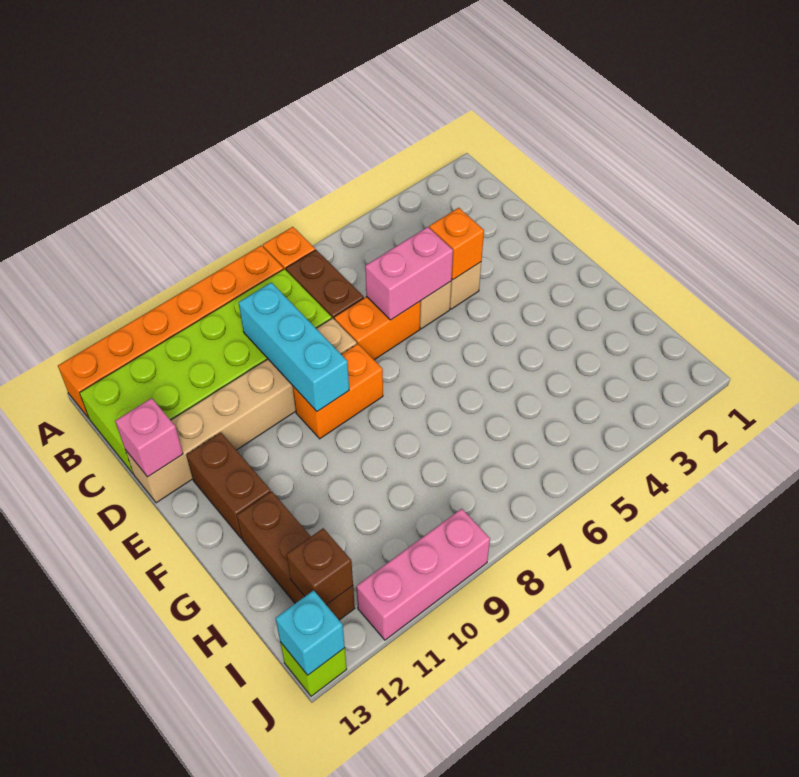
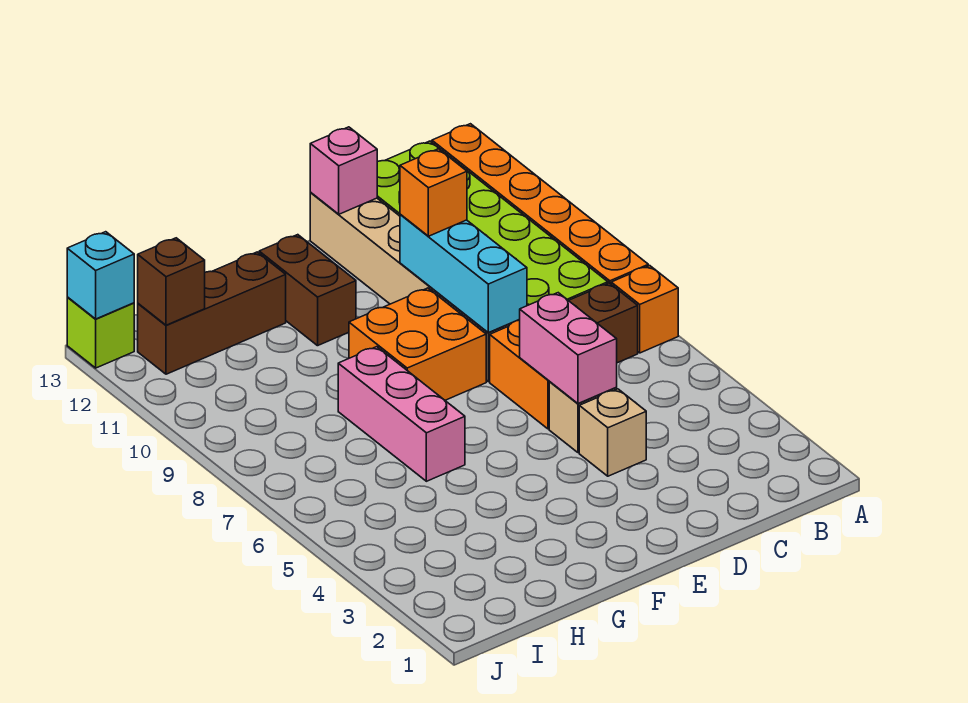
cyan 1x3 brick [239,282,349,411] -> cyan 1x3 brick turned to [400,214,527,333]
orange 1x1 brick [429,208,484,280] -> orange 1x1 brick moved to [400,149,467,236]
orange 1x2 brick [293,344,383,439] -> orange 2x2 brick [349,288,486,400]
brown 1x2 brick [186,432,271,538] -> brown 1x2 brick turned to [259,235,356,346]
pink 1x3 brick [356,509,490,640] -> pink 1x3 brick moved to [338,347,465,481]

